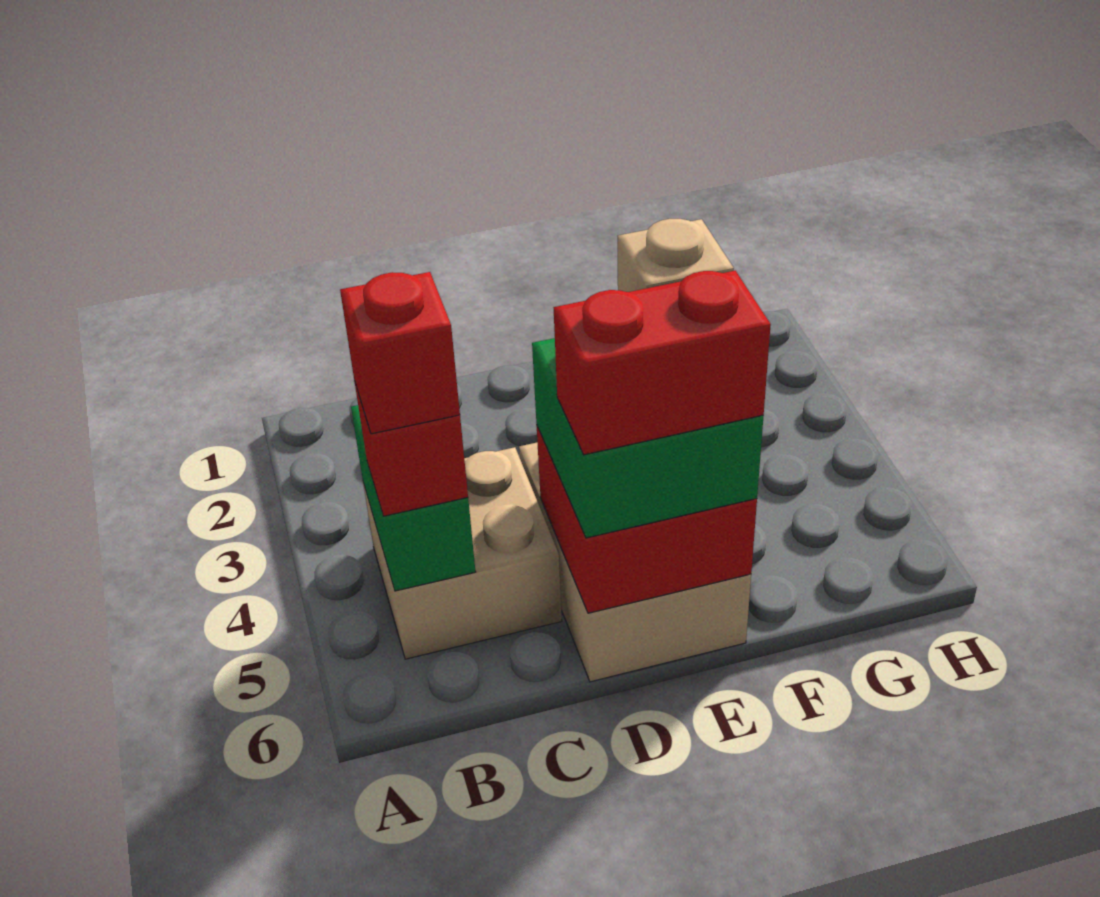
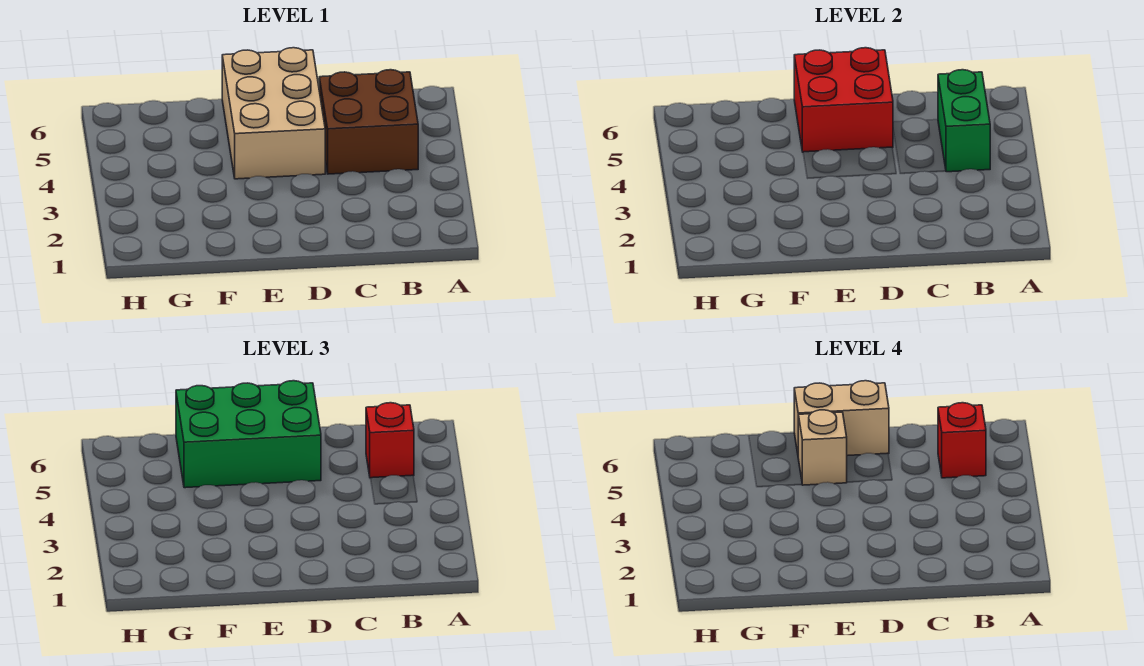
tan 2x2 brick [363,447,562,659] -> brown 2x2 brick [319,70,418,174]
green 2x2 brick [532,338,763,538] -> green 2x3 brick [176,381,321,488]
red 1x2 brick [553,271,771,455] -> tan 1x2 brick [794,381,889,456]

